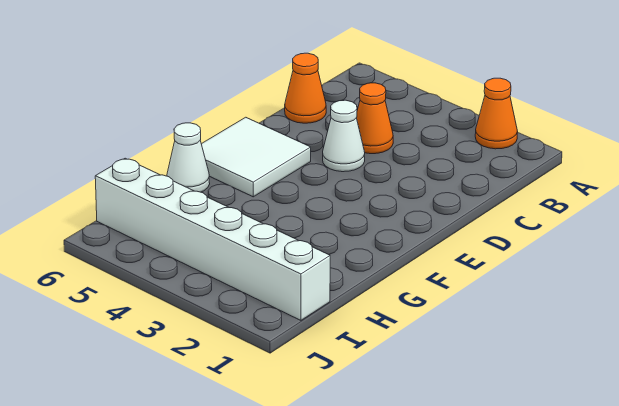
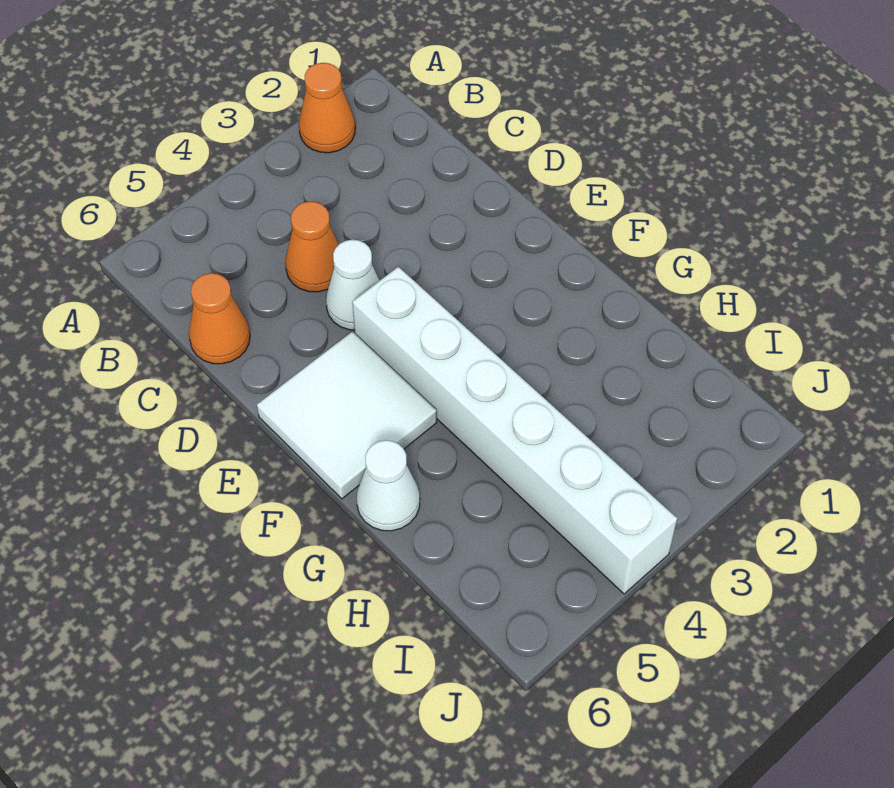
white 1x6 brick [95,158,330,320] -> white 1x6 brick turned to [352,267,677,594]

